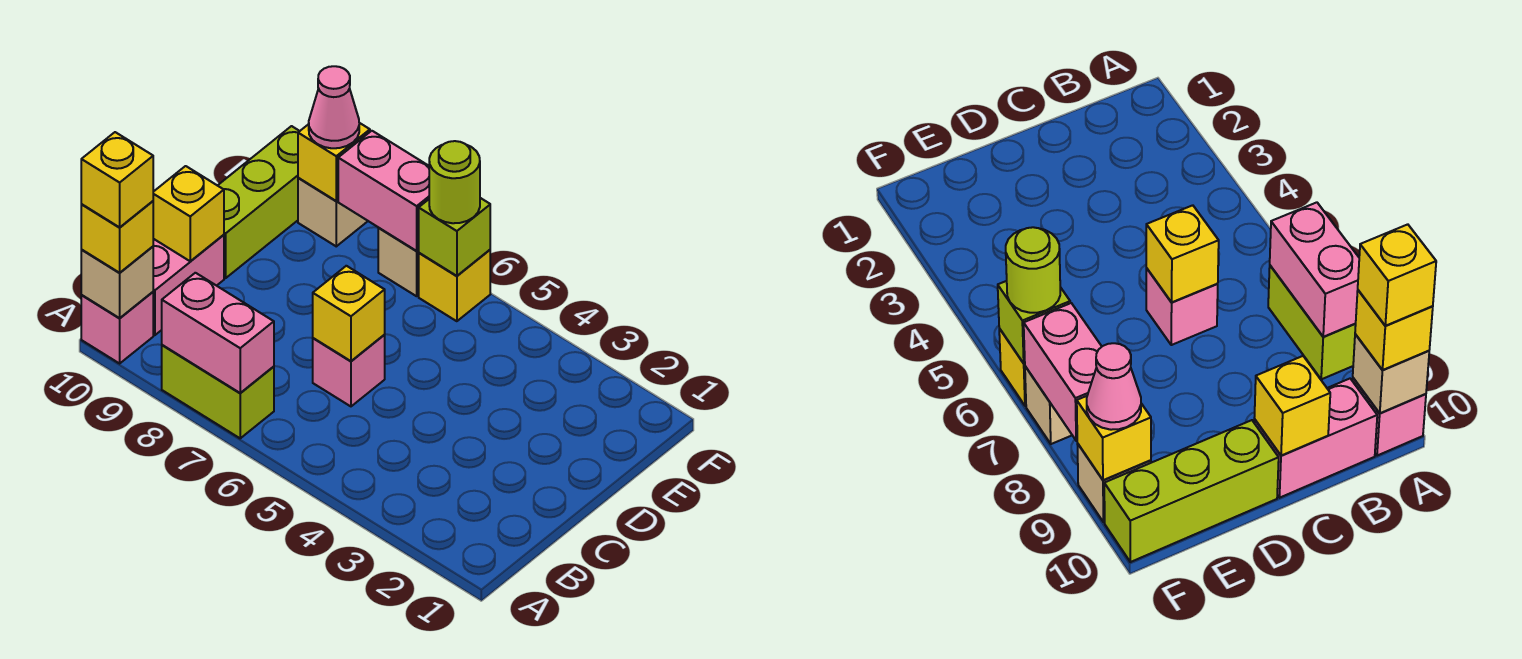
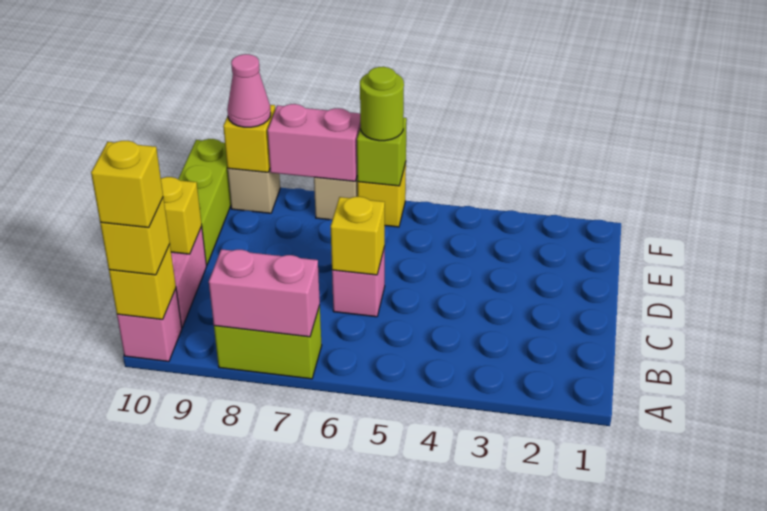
tan 1x1 brick [81,247,153,318] -> yellow 1x1 brick [109,244,176,320]

